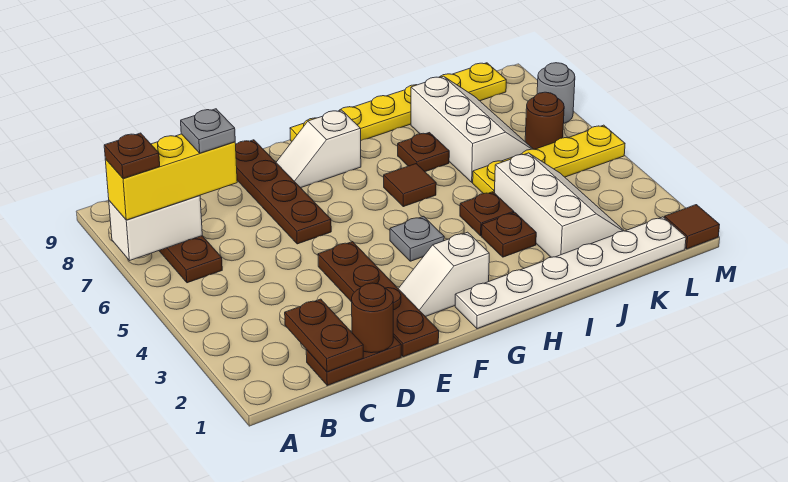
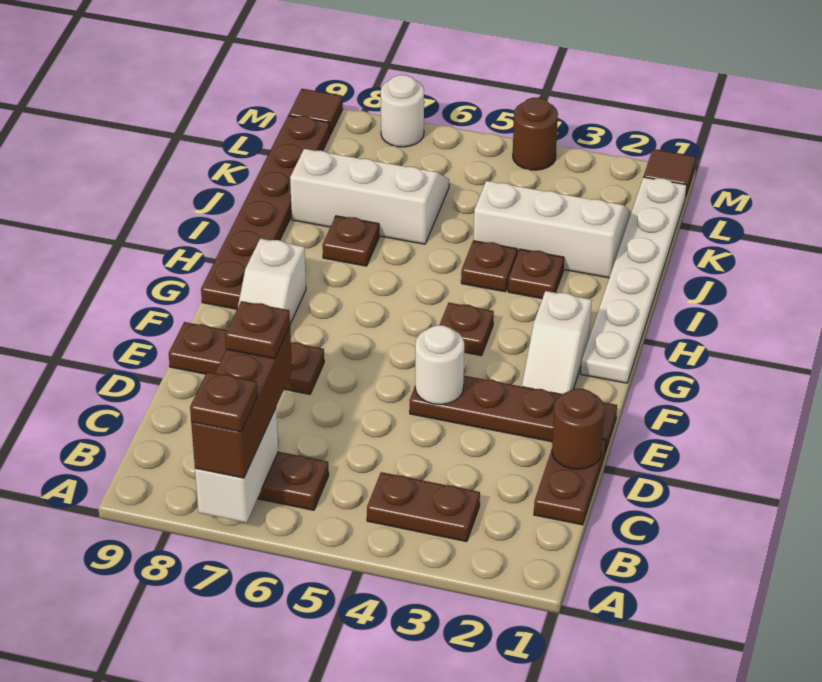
yellow 1x3 brick [105,134,237,220] -> brown 1x3 brick [191,327,292,478]
brown 1x2 plate [285,299,363,372] -> brown 1x2 plate moved to [367,472,480,542]
grey 1x1 plate [181,109,235,153] -> brown 1x1 plate [225,301,290,359]
none -> white 1x1 round brick [415,325,464,405]
brown 1x4 plate [236,140,331,244] -> brown 1x3 plate [169,322,324,394]
grey 1x1 plate [390,216,444,261] -> brown 1x1 plate [440,303,494,356]
yellow 1x6 plate [290,63,506,141] -> brown 1x6 plate [201,115,330,309]
brown 1x1 tile [384,164,436,207] -> brown 1x1 tile moved to [289,89,343,134]
yellow 1x4 plate [473,125,625,194] -> none
brown 1x1 round brick [525,92,564,149] -> brown 1x1 round brick moved to [513,98,558,170]
grey 1x1 round brick [537,63,575,124] -> white 1x1 round brick [381,75,424,147]

